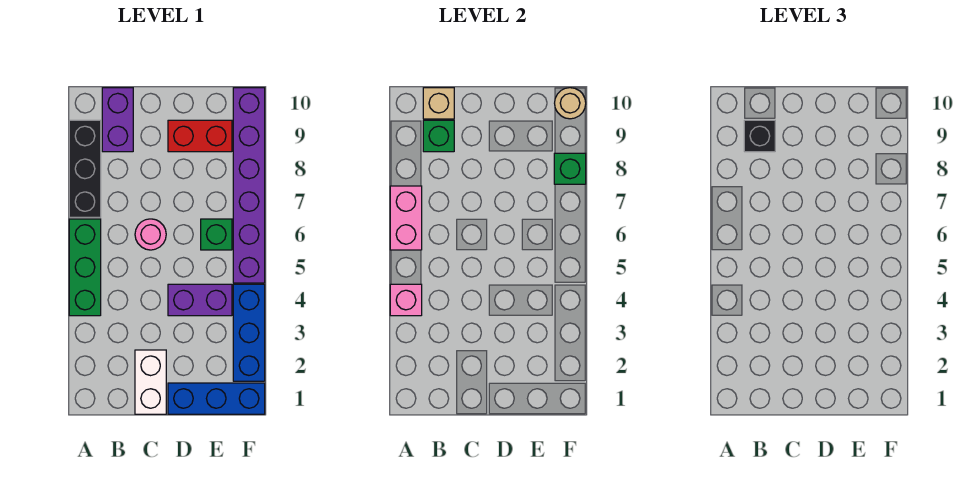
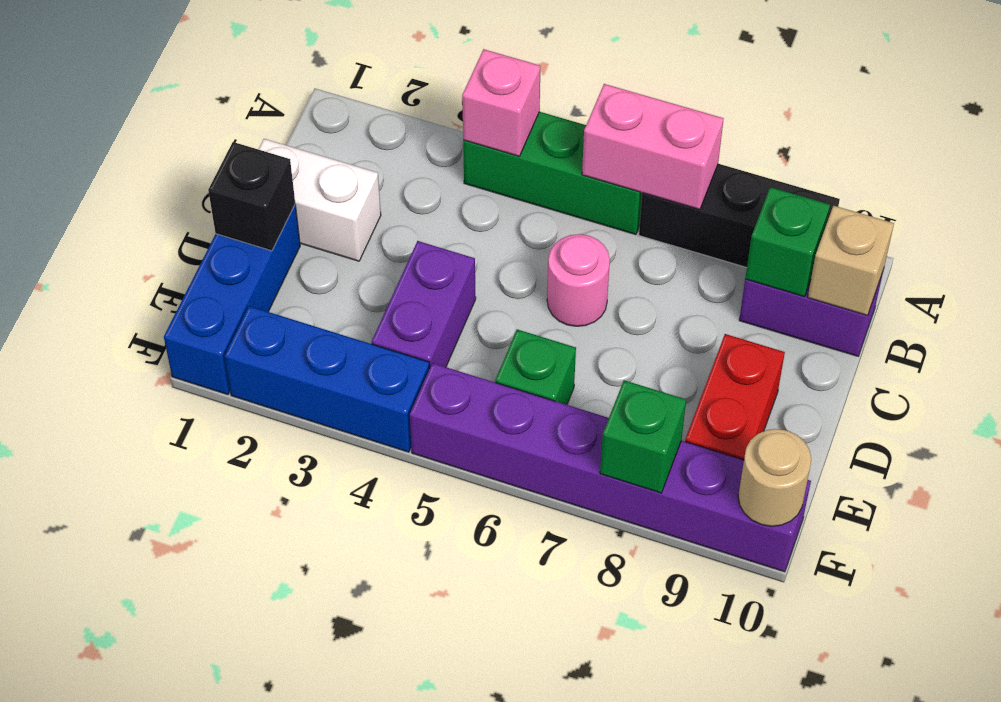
black 1x1 brick [744,120,775,152] -> black 1x1 brick moved to [208,142,295,251]

